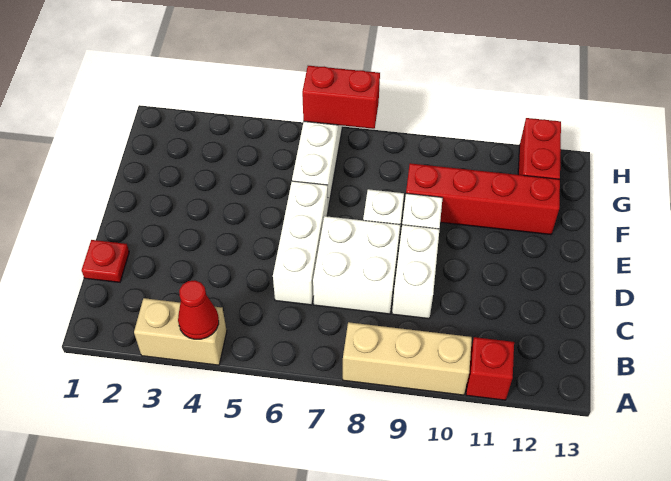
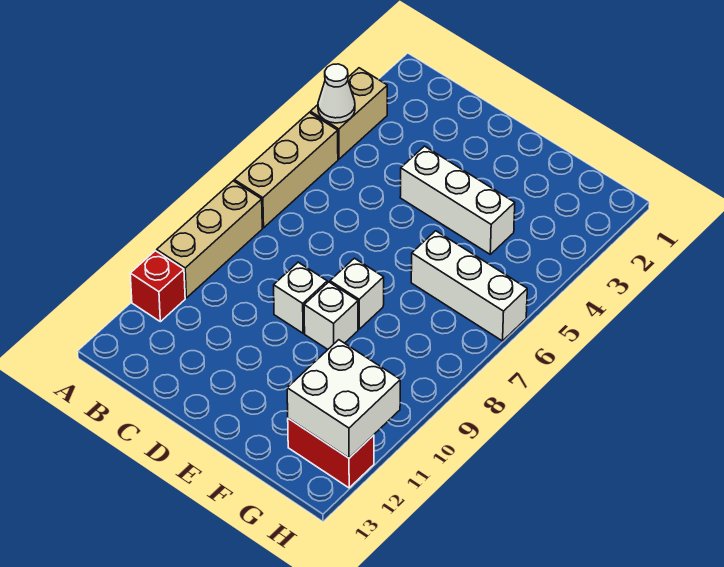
red 1x1 cone [178,280,219,339] -> white 1x1 cone [318,64,355,123]
none -> tan 1x3 brick [234,112,338,228]
red 1x1 plate [82,240,129,282] -> none
white 1x3 brick [273,181,328,305] -> white 1x3 brick moved to [400,146,515,254]
white 2x2 brick [313,216,400,314] -> white 2x2 brick moved to [287,340,400,458]
white 1x2 brick [392,225,440,319] -> white 1x1 brick [274,262,327,333]
red 1x4 brick [406,163,560,235] -> none
red 1x2 brick [302,66,380,129] -> none

